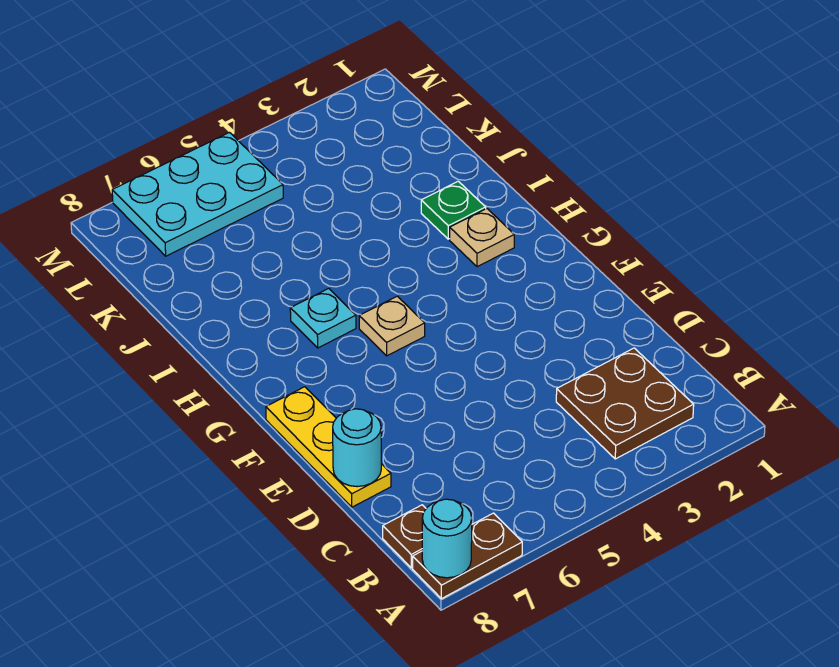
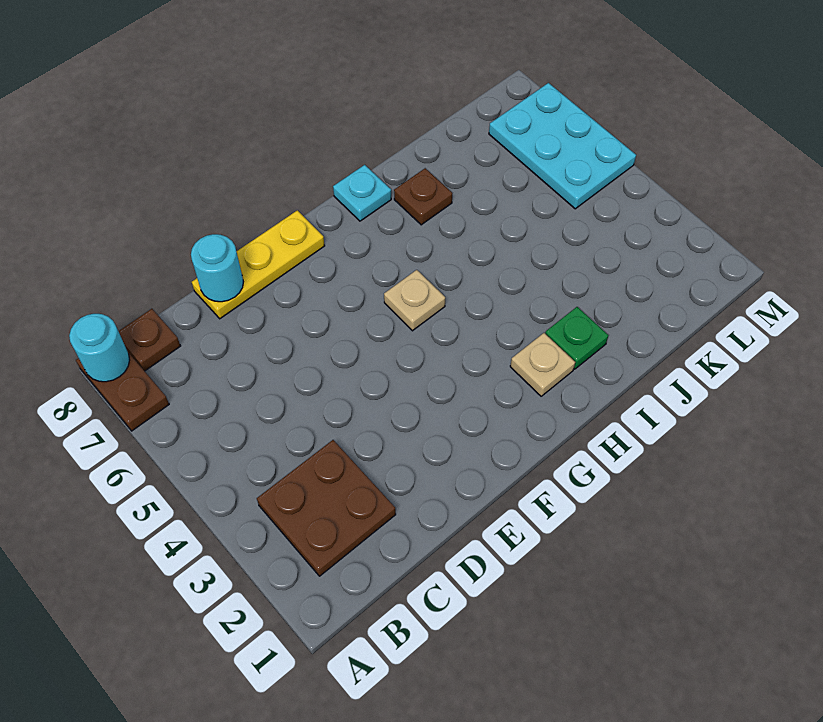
cyan 1x1 plate [290,288,356,348] -> cyan 1x1 plate moved to [333,165,391,221]
none -> brown 1x1 plate [394,168,452,225]

